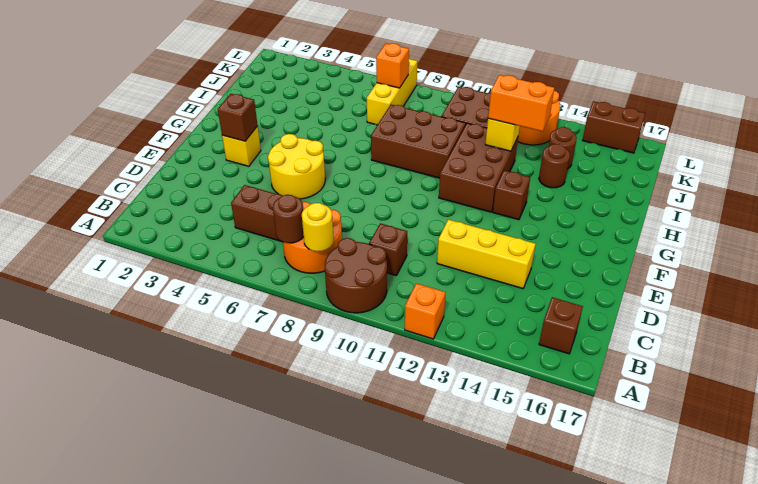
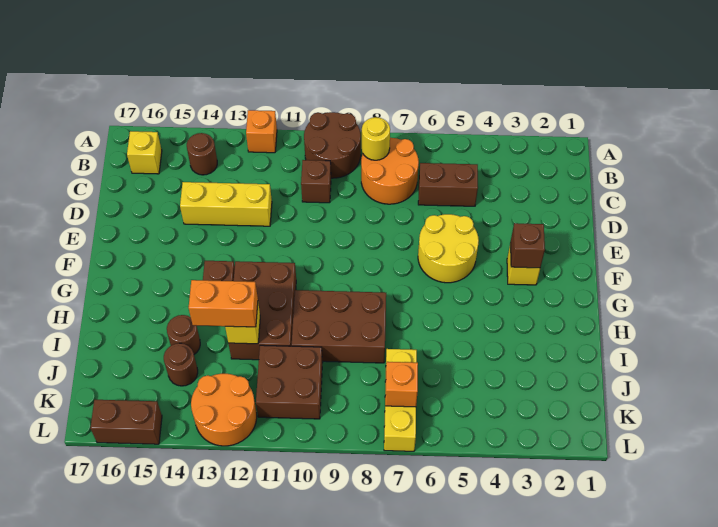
brown 1x1 round brick [273,195,304,243] -> brown 1x1 round brick moved to [187,133,217,175]
brown 1x1 brick [539,297,583,354] -> yellow 1x1 brick [127,131,162,174]

